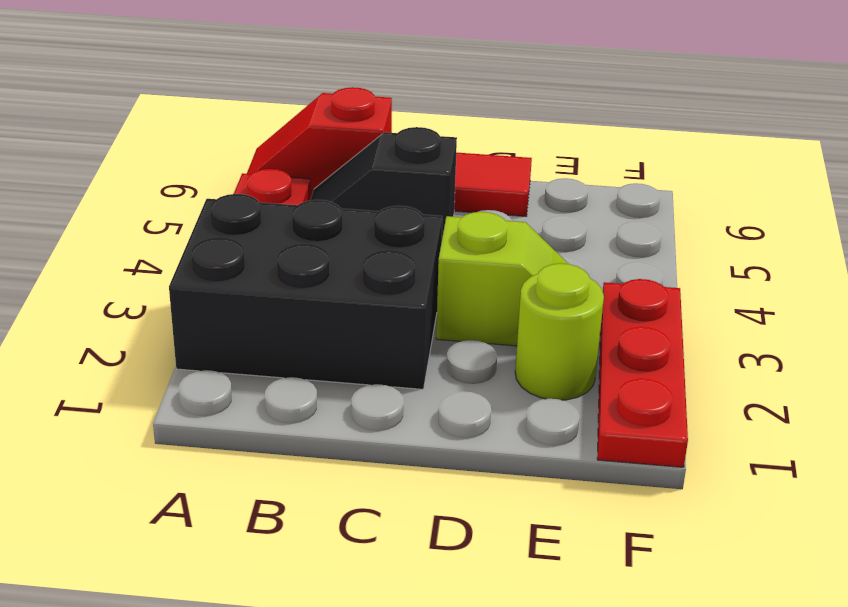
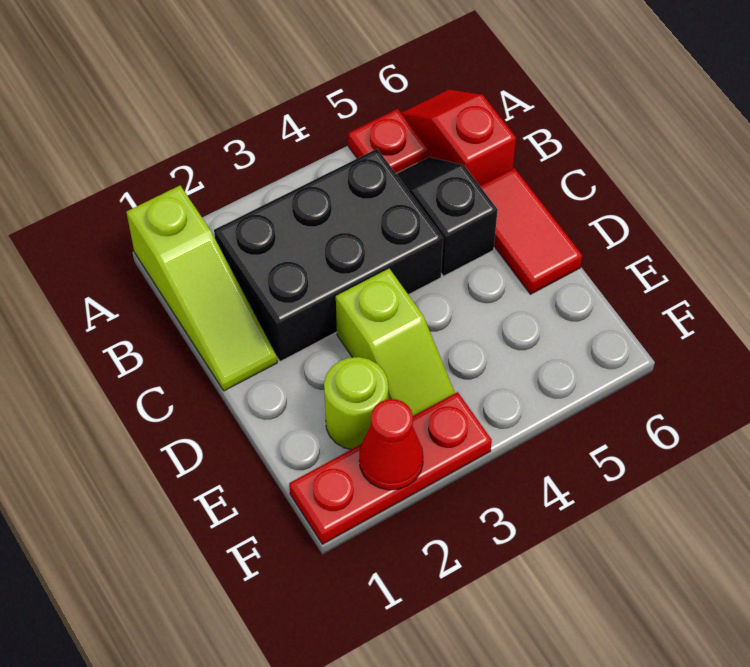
none -> lime 1x3 slope [126,186,277,391]
black 2x3 brick [169,194,442,389] -> black 2x3 brick turned to [214,149,443,361]
none -> red 1x1 cone [359,399,423,490]

